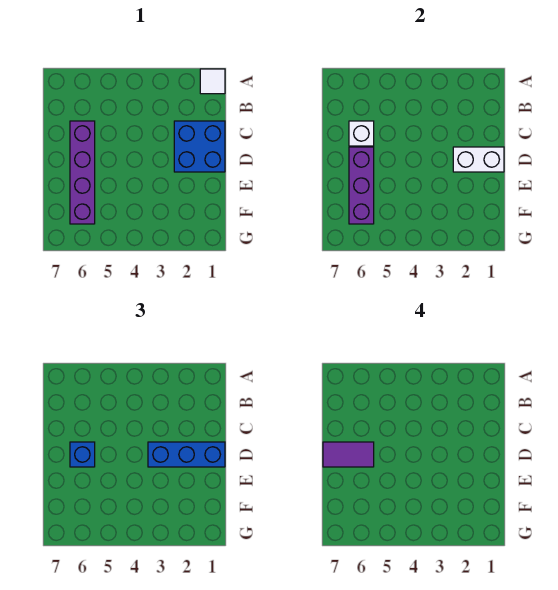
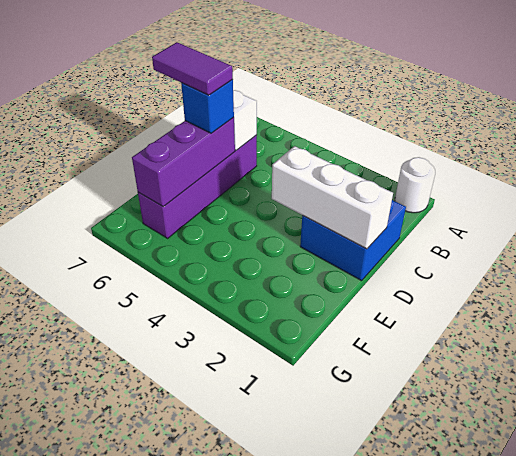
white 1x1 tile [200,69,225,94] -> white 1x1 round brick [395,157,435,213]
white 1x2 brick [453,147,504,172] -> white 1x3 brick [272,146,393,249]
blue 1x3 brick [148,442,225,467] -> none

